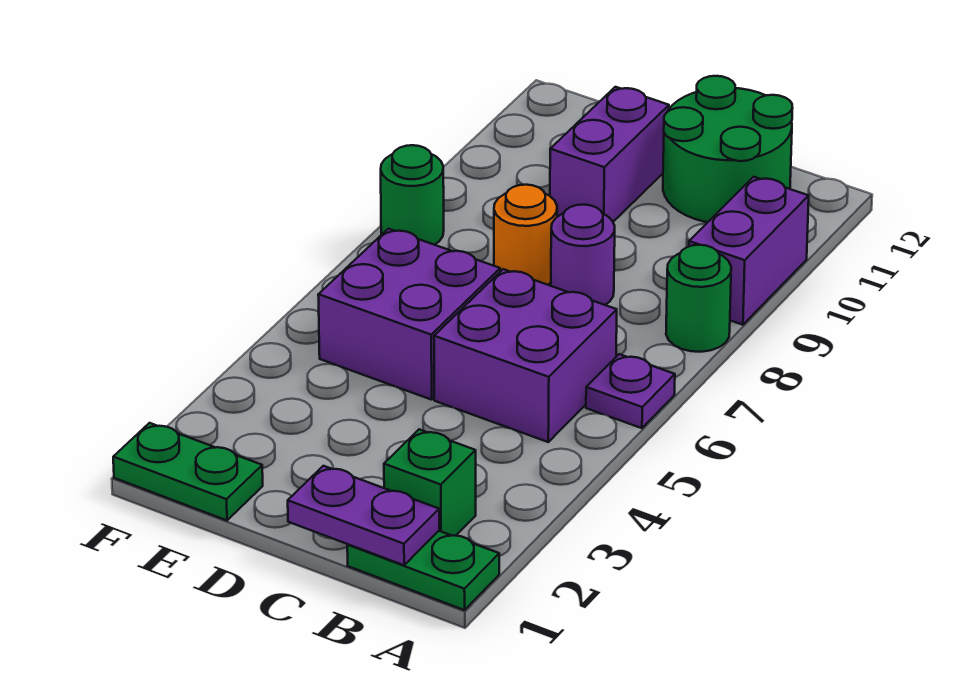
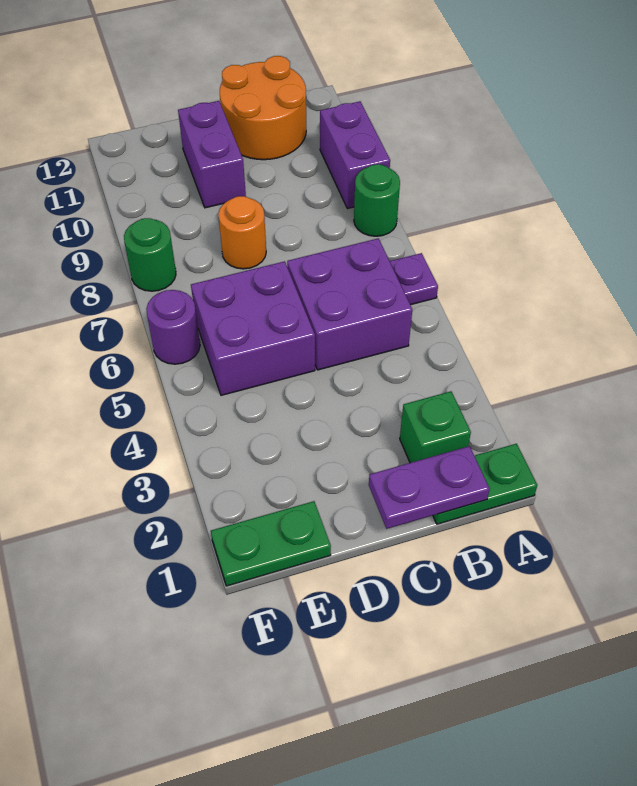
green 2x2 round brick [663,76,792,222] -> orange 2x2 round brick [220,56,306,160]
purple 1x1 round brick [551,205,615,305] -> purple 1x1 round brick moved to [146,290,200,364]

